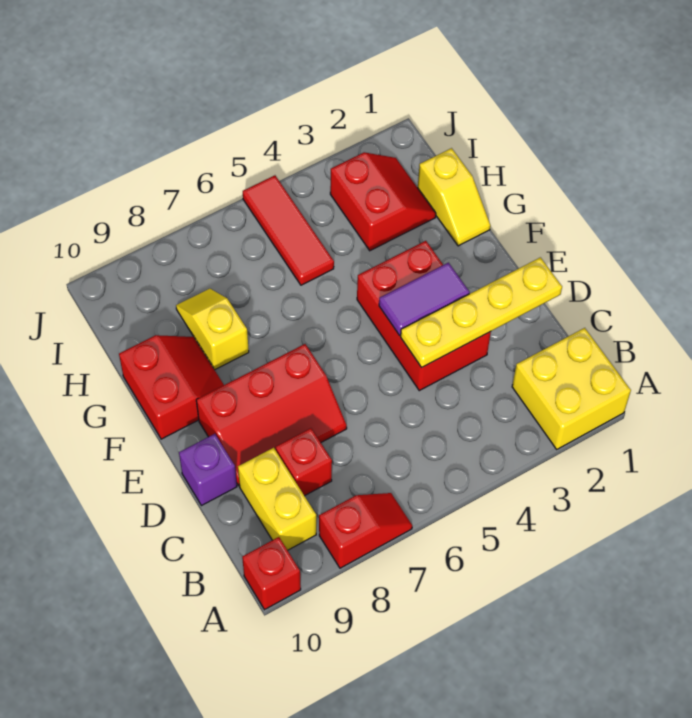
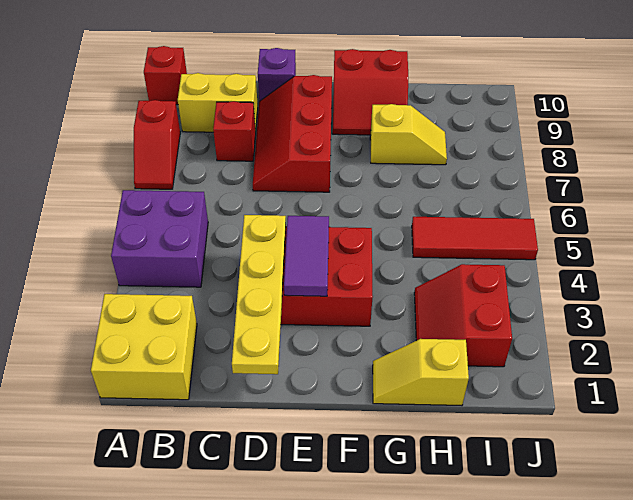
none -> purple 2x2 brick [111,190,208,287]
red 2x2 slope [330,152,436,251] -> red 2x2 slope turned to [414,264,512,367]

